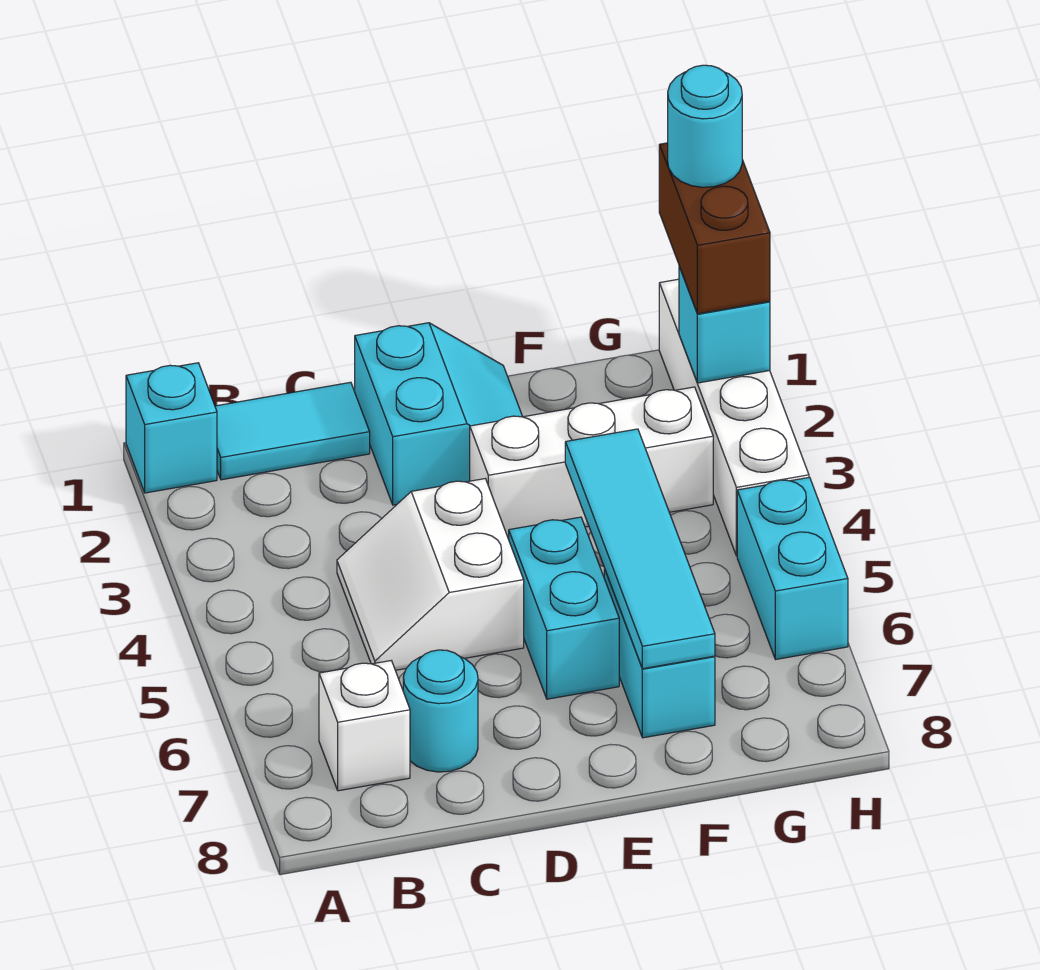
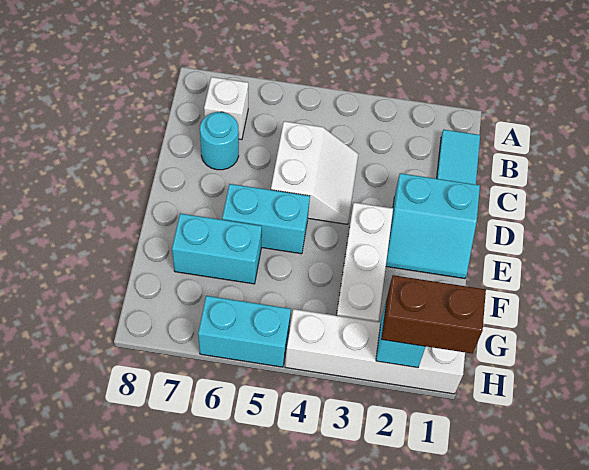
cyan 1x1 brick [126,363,217,493] -> none
white 2x2 slope [337,479,524,670] -> white 2x2 slope turned to [271,121,358,224]
cyan 1x4 tile [565,429,715,669] -> none
cyan 1x1 round brick [668,65,742,187] -> none

